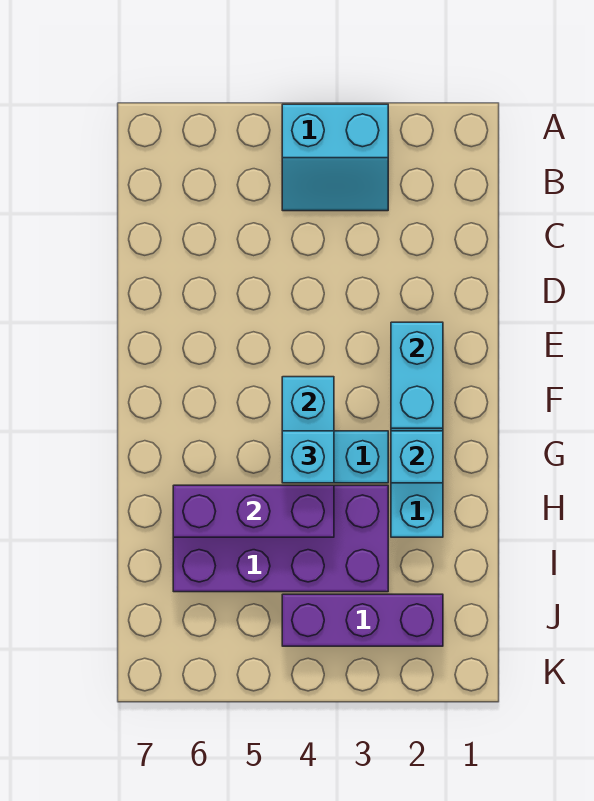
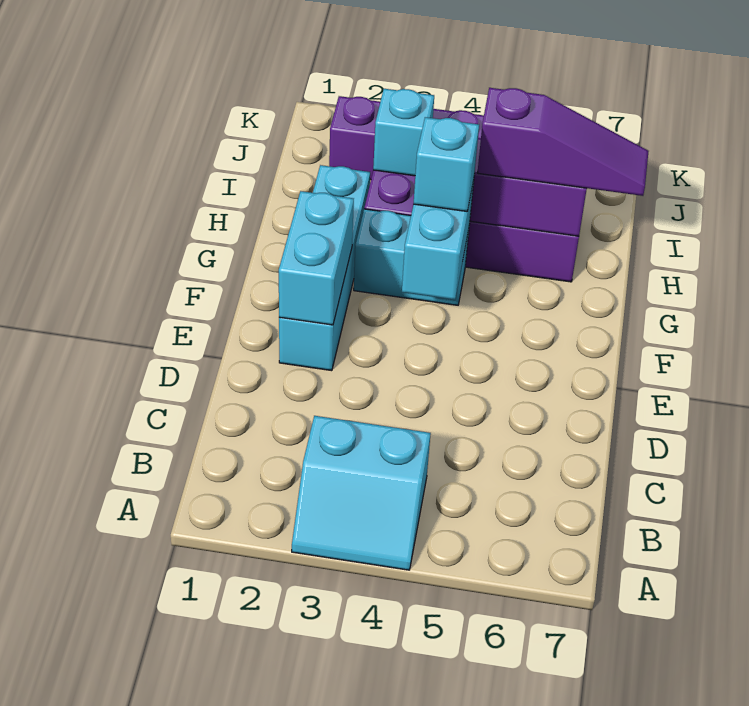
cyan 2x2 slope [282,104,388,211] -> cyan 2x2 slope turned to [292,416,431,570]
cyan 1x1 brick [391,431,443,483] -> cyan 1x1 brick moved to [373,89,434,176]
none -> purple 1x3 slope [477,88,649,196]

